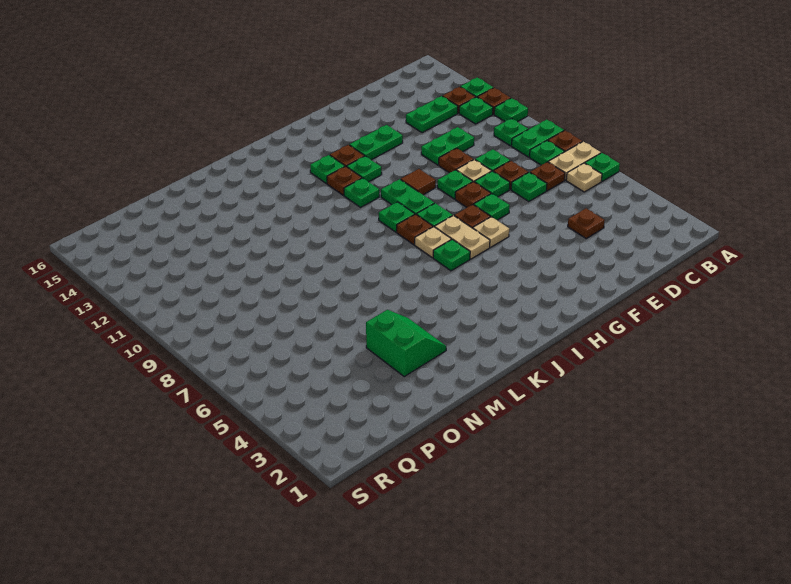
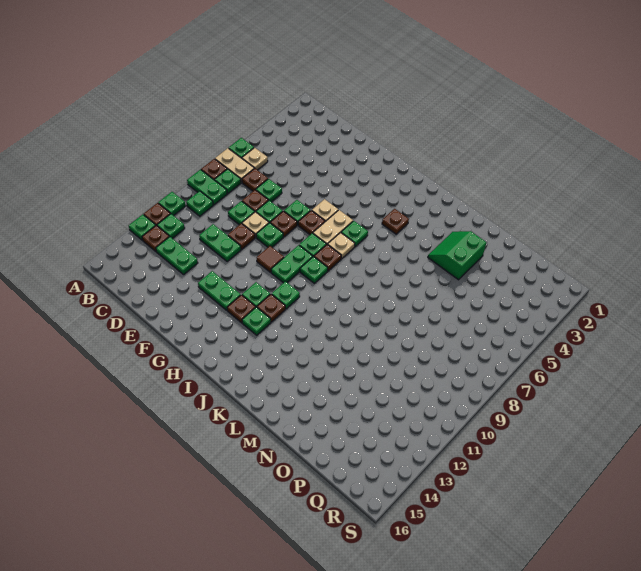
brown 1x1 plate [568,208,605,238] -> brown 1x1 plate moved to [382,209,409,234]

